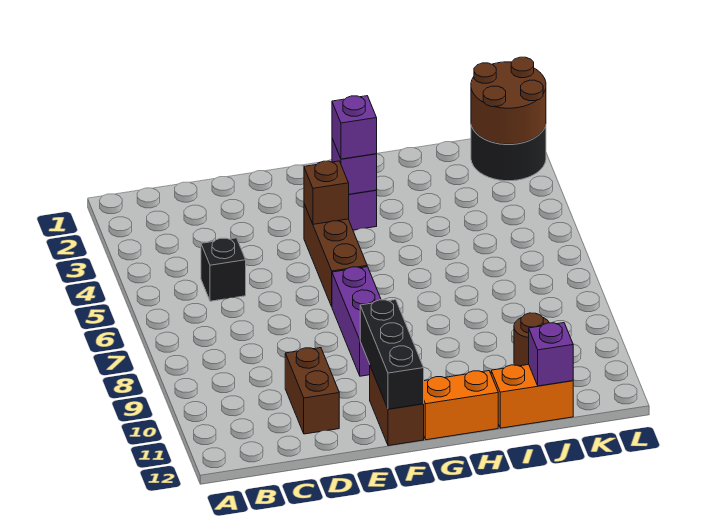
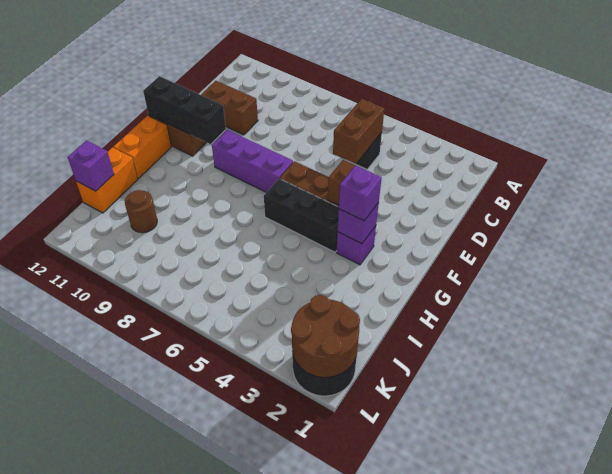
none -> brown 1x2 brick [333,99,384,164]
none -> black 1x3 brick [264,179,339,252]

